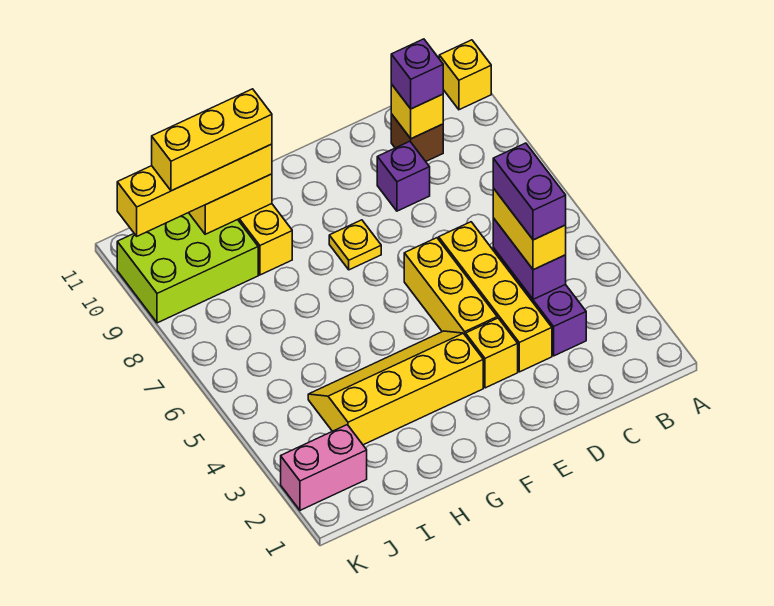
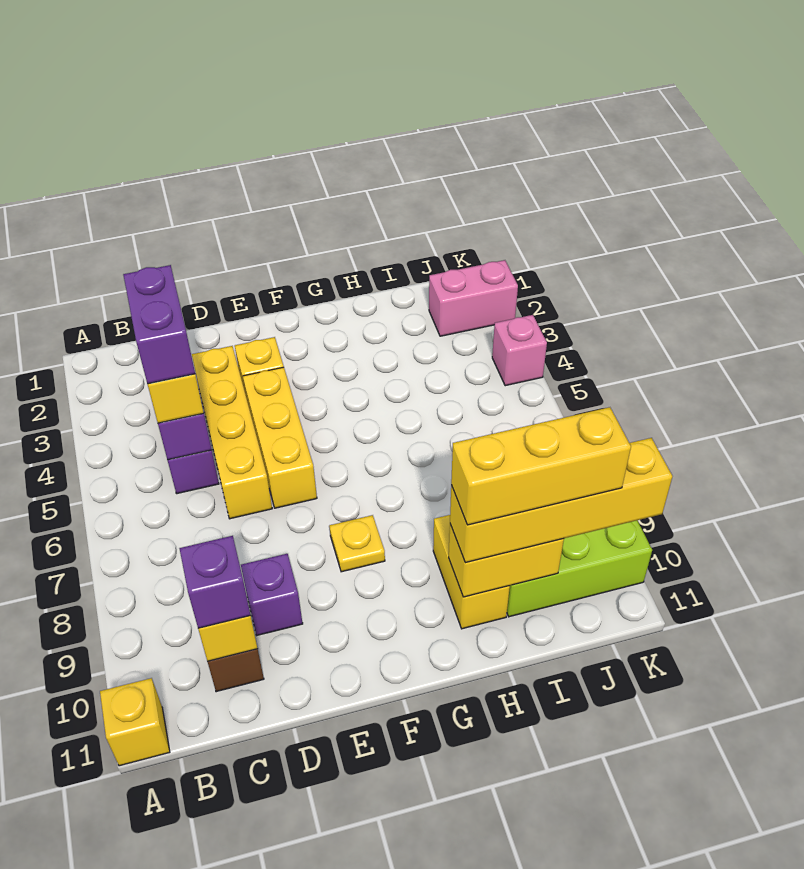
yellow 2x4 slope [308,331,483,445] -> none
none -> pink 1x1 brick [492,315,547,386]

